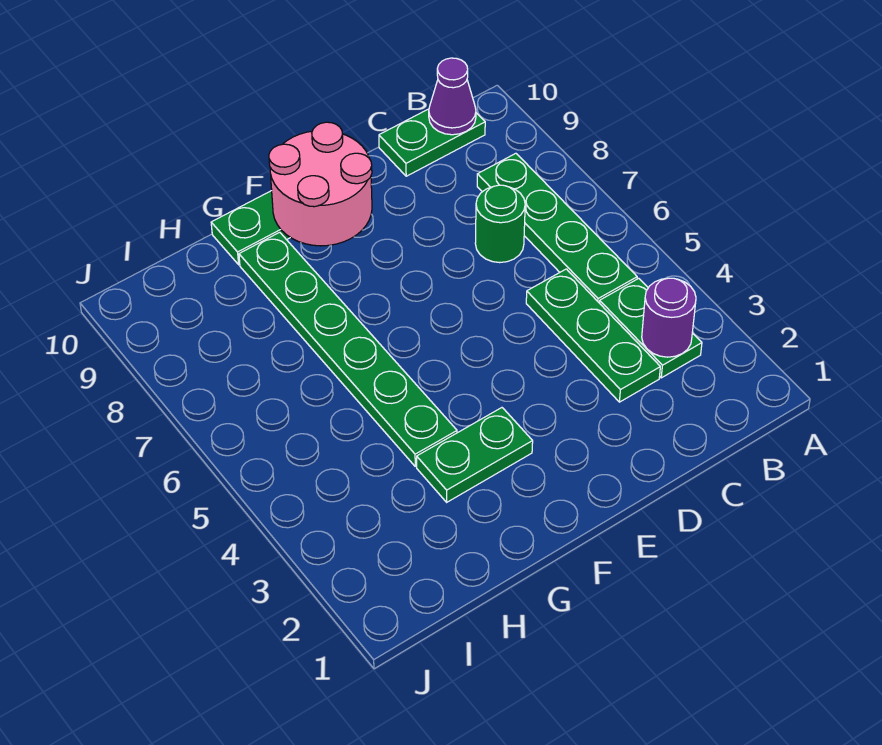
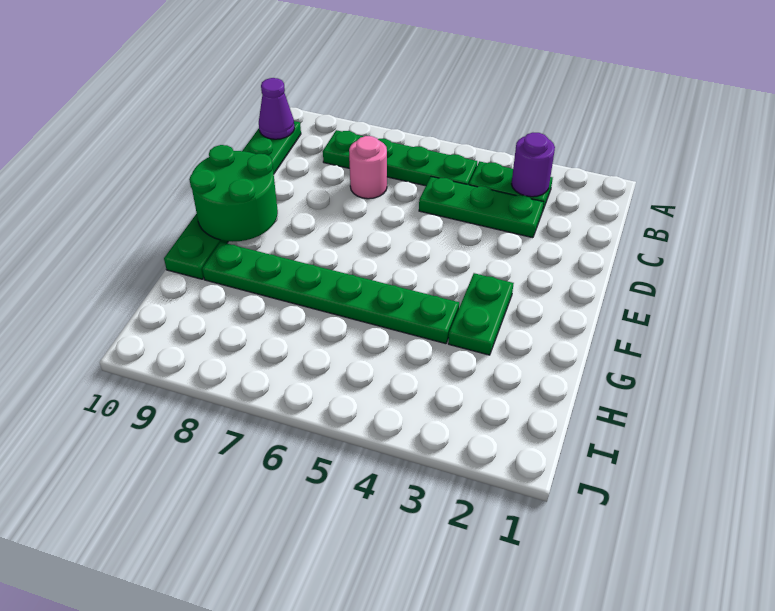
green 1x1 round brick [475,185,525,263] -> pink 1x1 round brick [349,136,387,199]
pink 2x2 round brick [269,122,372,246] -> green 2x2 round brick [189,145,278,242]

